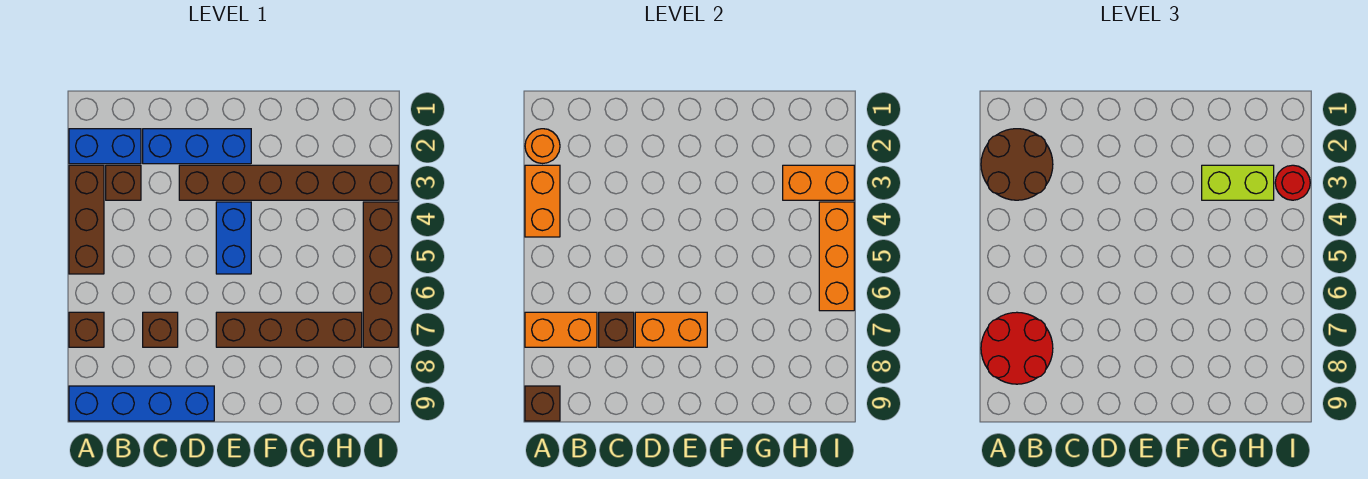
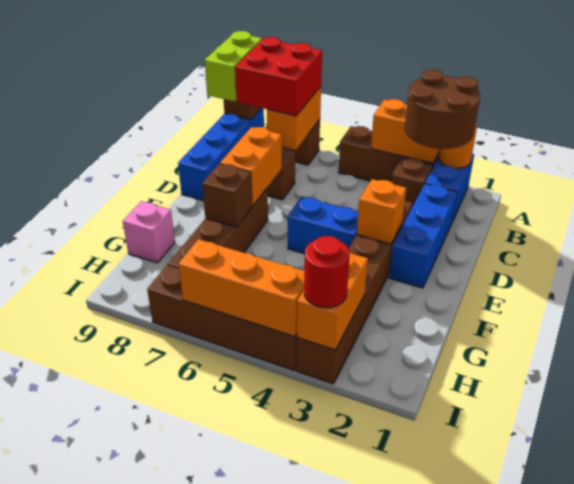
red 2x2 round brick [981,312,1053,384] -> red 2x2 brick [235,37,322,116]
brown 1x1 brick [599,312,634,347] -> brown 1x1 brick moved to [202,164,252,227]
none -> orange 1x1 brick [357,179,406,244]
lime 1x2 brick [1202,165,1274,200] -> lime 1x2 brick moved to [205,31,262,102]
none -> pink 1x1 brick [123,201,175,263]

